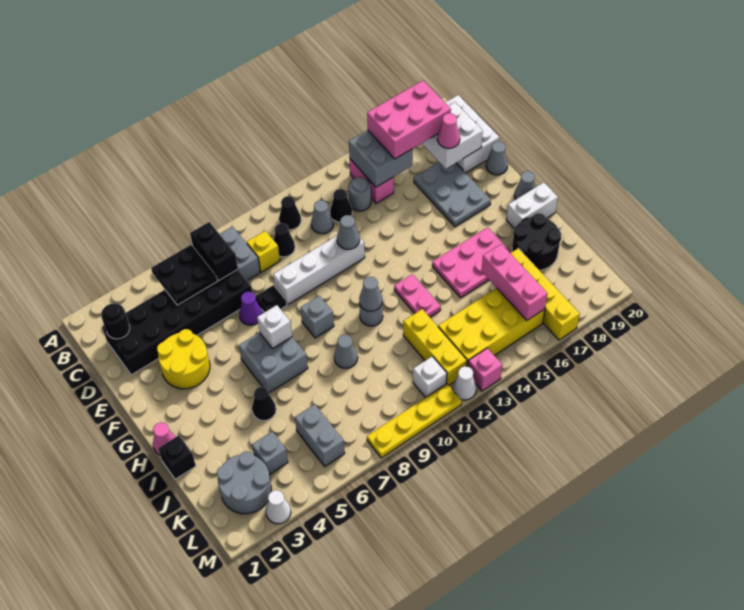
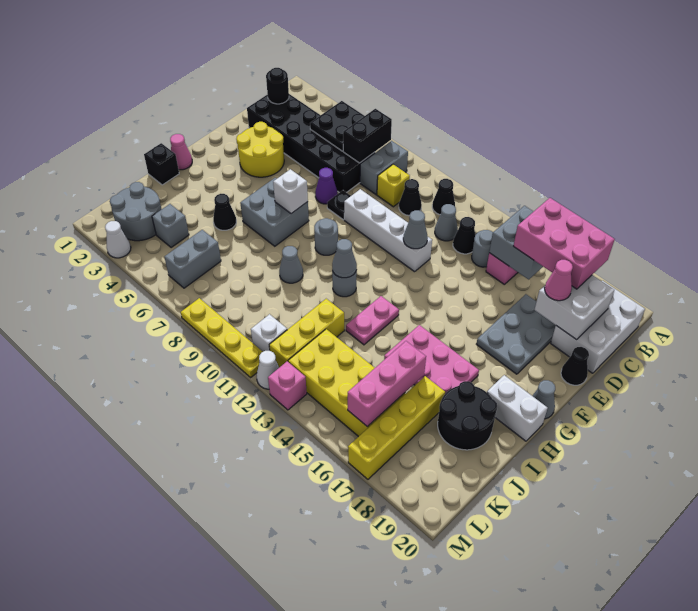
grey 1x1 cone [486,141,508,175] -> black 1x1 cone [561,347,589,385]
grey 1x1 brick [301,296,334,338] -> grey 1x1 round brick [314,218,338,255]

